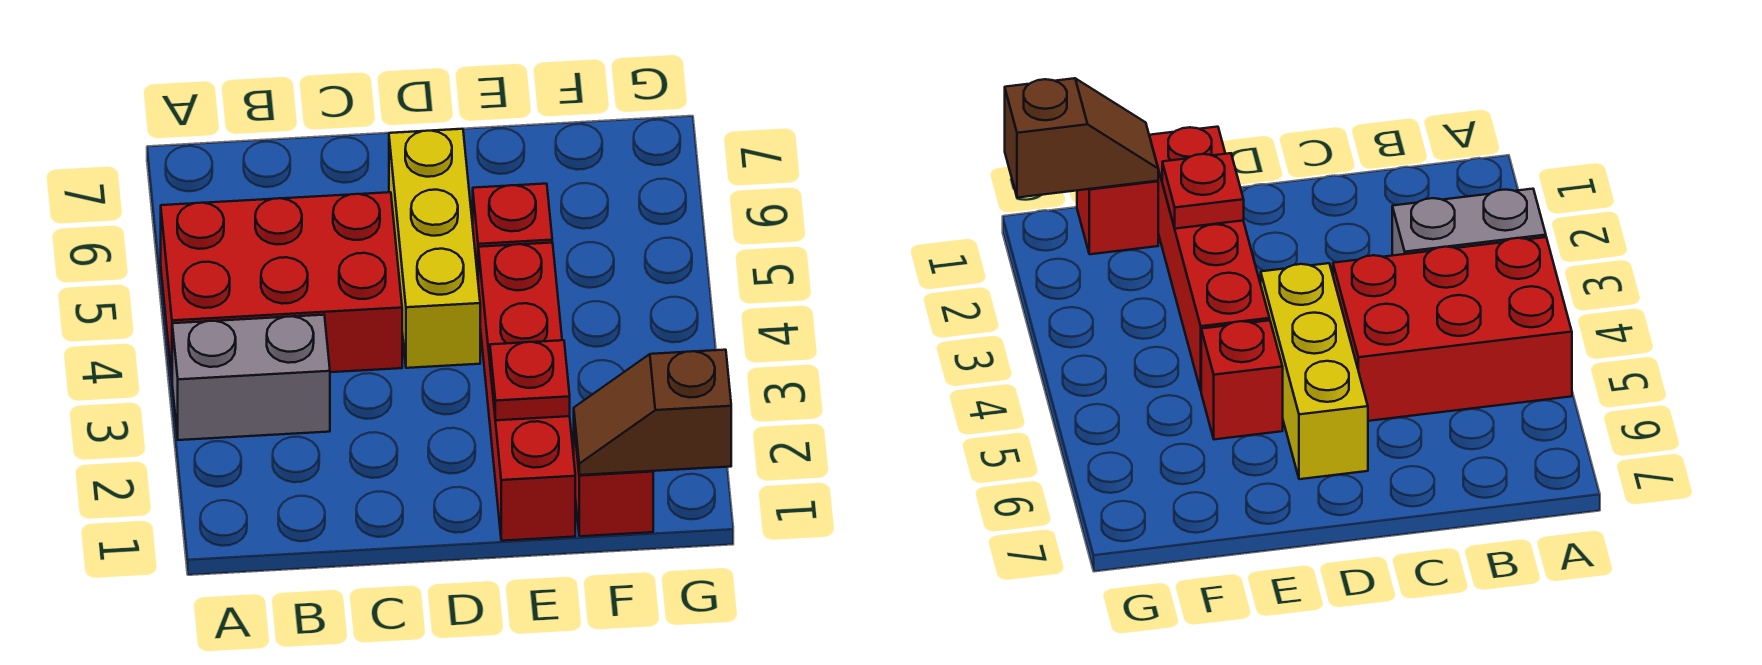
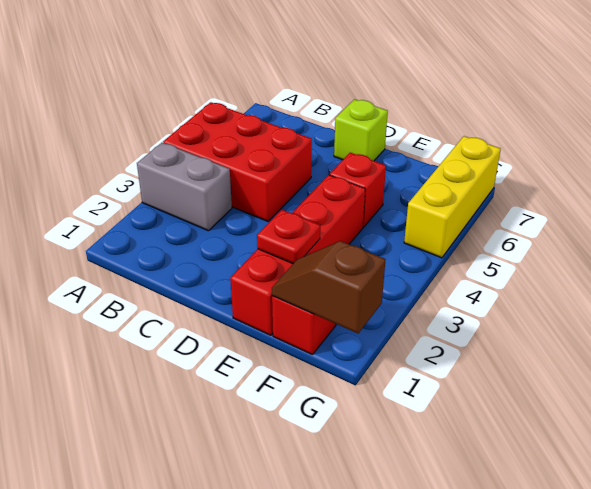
yellow 1x3 brick [389,129,480,368] -> yellow 1x3 brick moved to [404,136,501,258]
none -> lime 1x1 brick [334,99,388,161]

